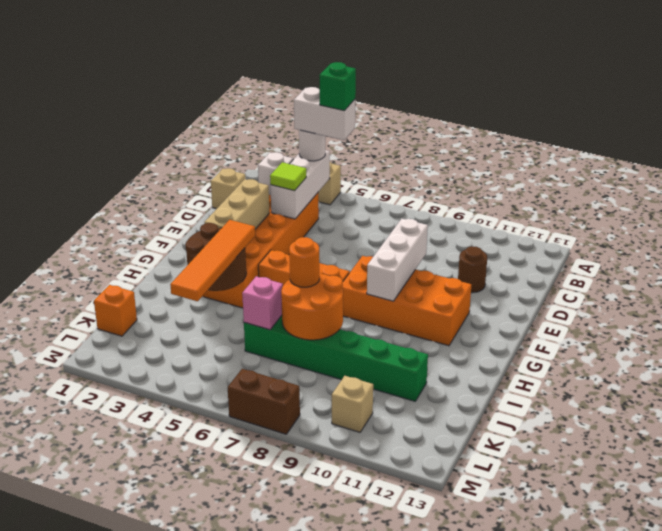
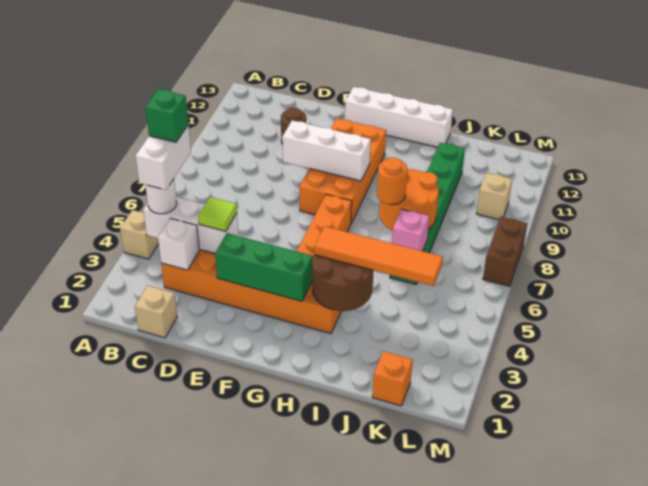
tan 1x3 brick [204,179,269,229] -> green 1x3 brick [215,233,312,301]
none -> white 1x4 brick [345,87,453,147]

